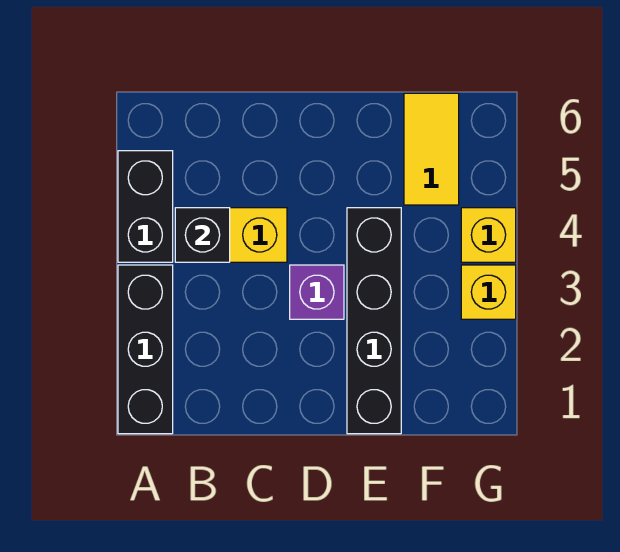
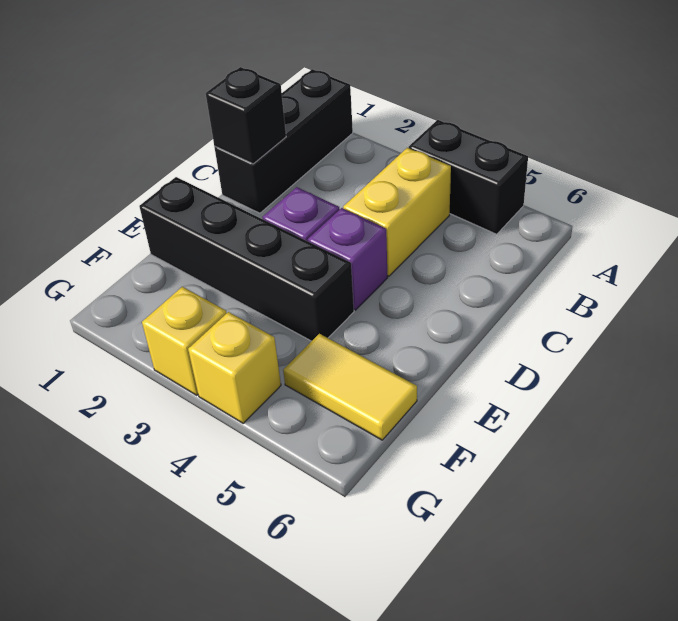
black 1x3 brick [118,265,173,434] -> black 1x3 brick turned to [214,69,353,213]
black 1x1 brick [175,208,230,262] -> black 1x1 brick moved to [206,67,286,164]
none -> purple 1x1 brick [308,208,387,310]

